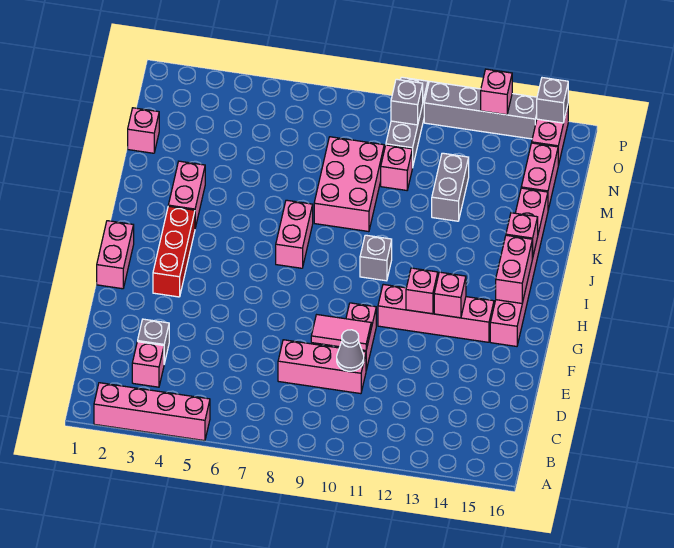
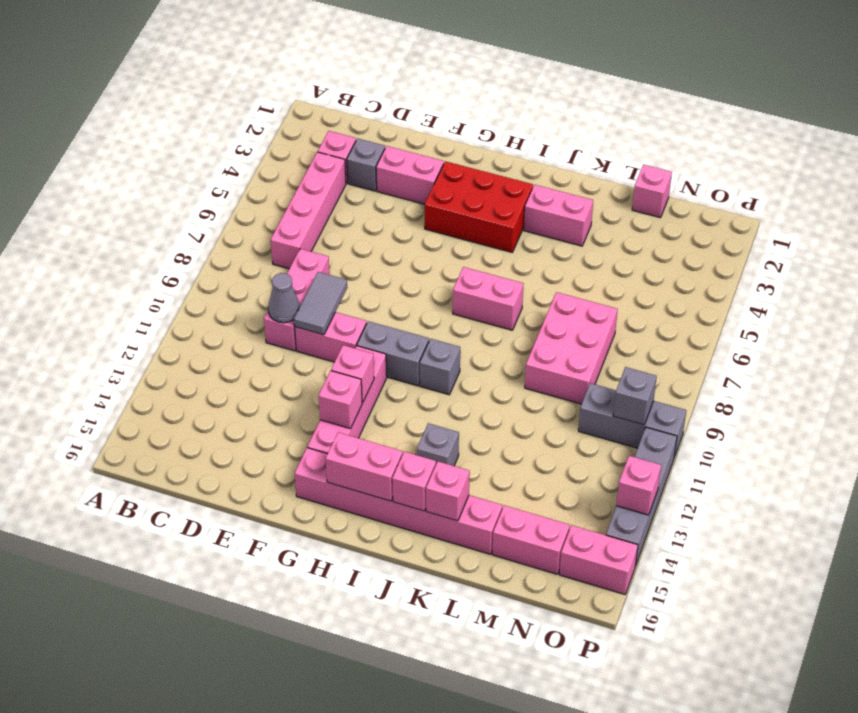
pink 1x4 brick [94,383,210,441] -> pink 1x4 brick moved to [271,152,346,269]
pink 1x2 tile [311,315,371,351] -> grey 1x2 tile [294,272,347,335]
pink 1x2 brick [97,221,134,289] -> pink 1x2 brick moved to [376,146,444,204]
red 1x3 brick [153,206,195,297] -> red 2x3 brick [425,161,533,252]
pink 2x3 brick [314,137,384,232] -> pink 2x3 brick turned to [525,292,618,404]
grey 1x2 brick [432,153,469,221] -> grey 1x2 brick moved to [357,321,429,386]
pink 1x1 brick [381,145,412,190] -> pink 1x1 brick moved to [426,462,470,521]
grey 1x1 brick [537,78,568,123] -> grey 1x1 brick moved to [417,423,459,466]

